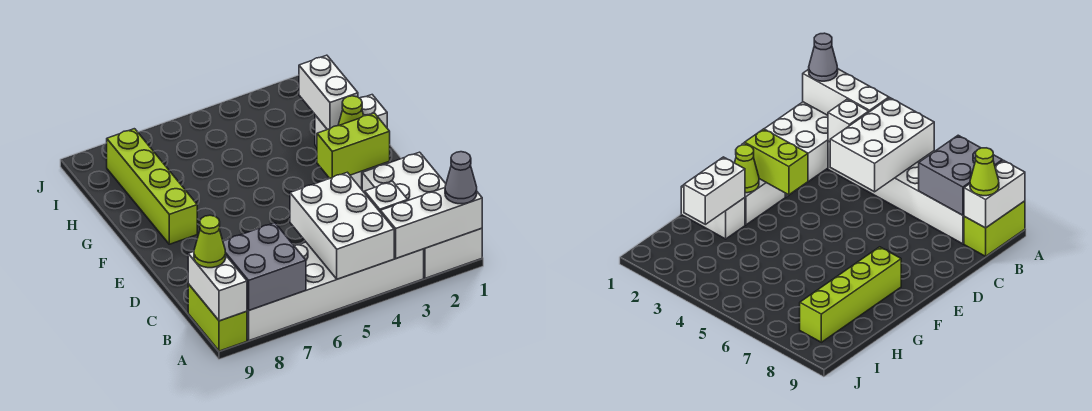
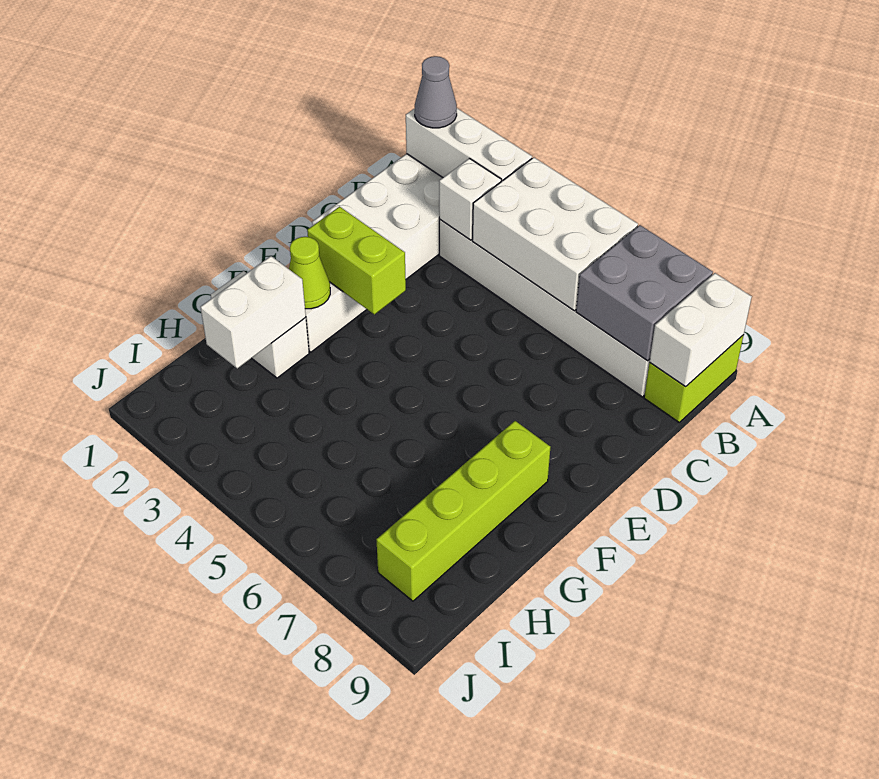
white 2x3 brick [290,172,394,279] -> white 2x3 brick turned to [472,157,638,311]
lime 1x1 cone [194,215,226,268] -> none

